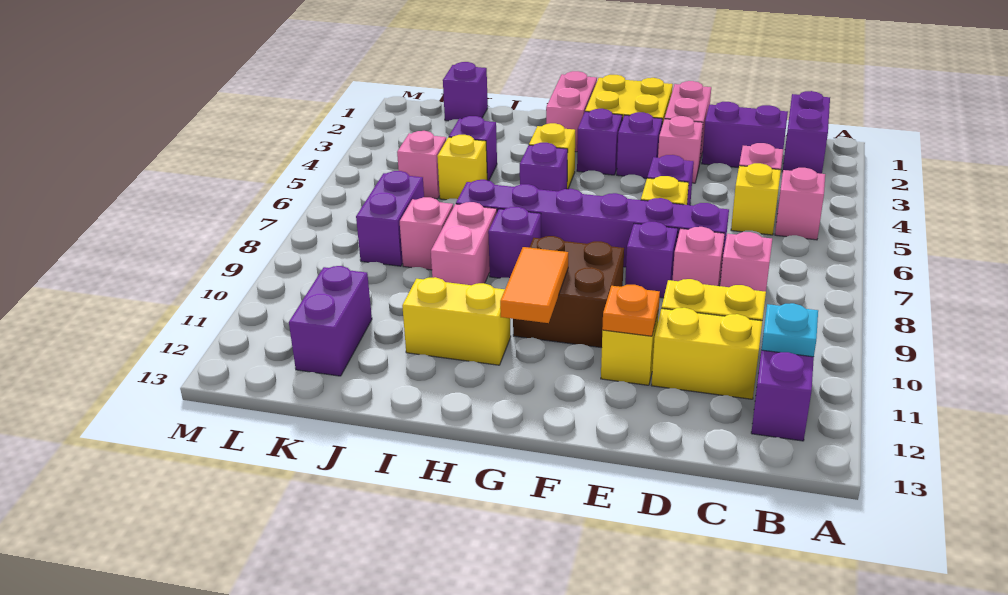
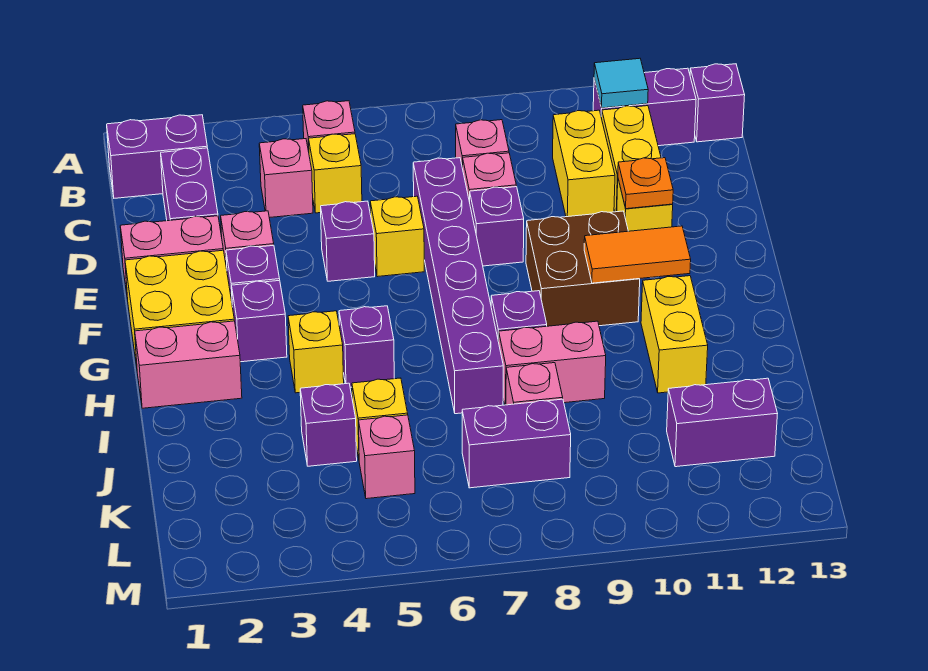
cyan 1x1 plate [762,303,818,357] -> cyan 1x1 tile [594,58,648,108]
purple 1x1 brick [443,62,488,121] -> purple 1x1 brick moved to [690,64,745,142]

